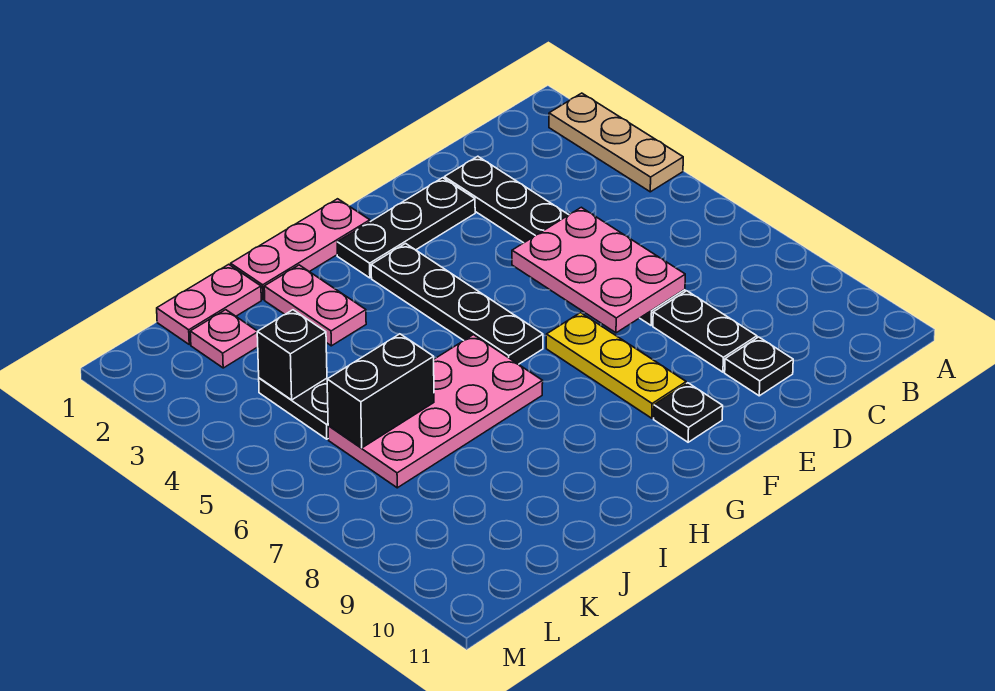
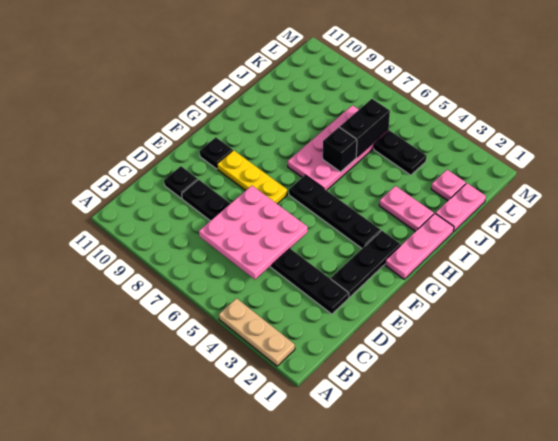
pink 2x3 plate [512,207,685,333] -> pink 3x3 plate [199,186,308,279]
black 1x1 brick [257,310,327,400] -> black 1x1 brick moved to [323,127,357,172]

